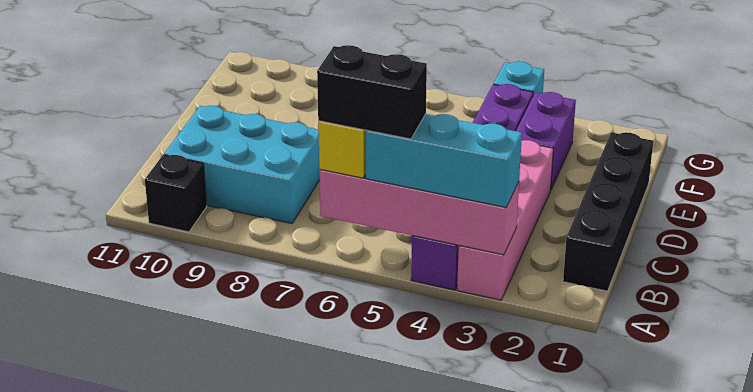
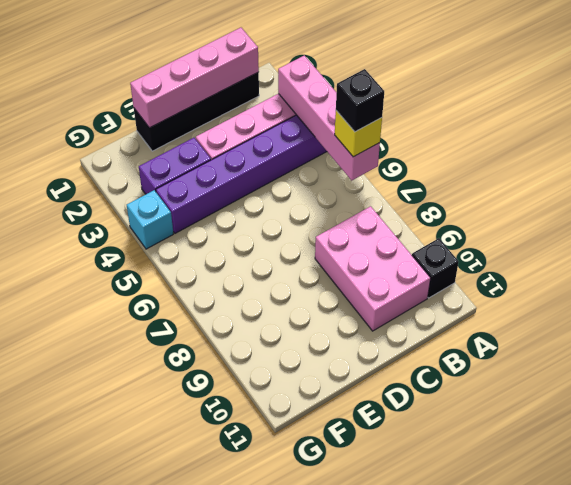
cyan 1x3 brick [365,114,522,207] -> none
black 1x2 brick [317,45,427,139] -> black 1x1 brick [336,69,384,132]
none -> pink 1x4 brick [130,28,259,128]
cyan 2x3 brick [164,106,320,224] -> pink 2x3 brick [315,206,431,331]

